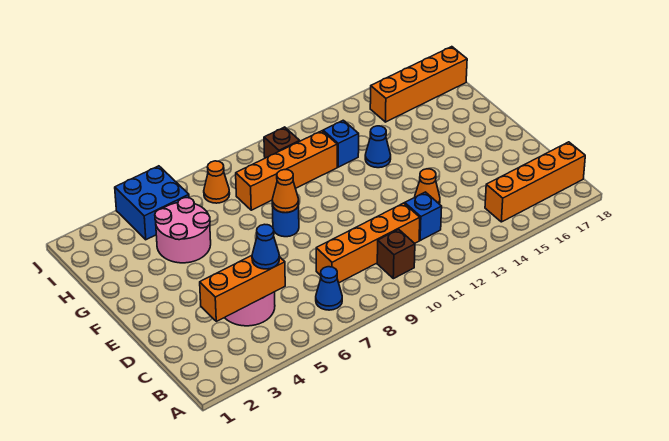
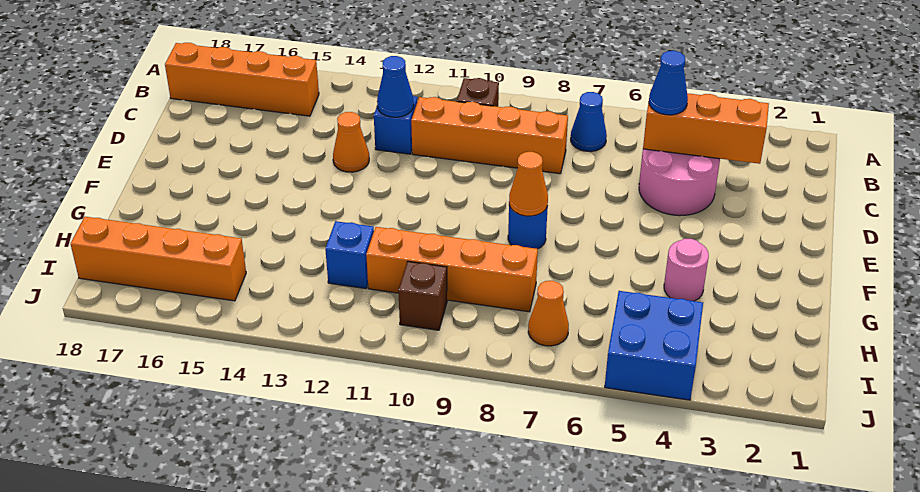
pink 2x2 round brick [155,198,211,263] -> pink 1x1 round brick [664,239,709,301]
blue 1x1 cone [365,126,391,168] -> blue 1x1 cone moved to [377,56,414,117]

